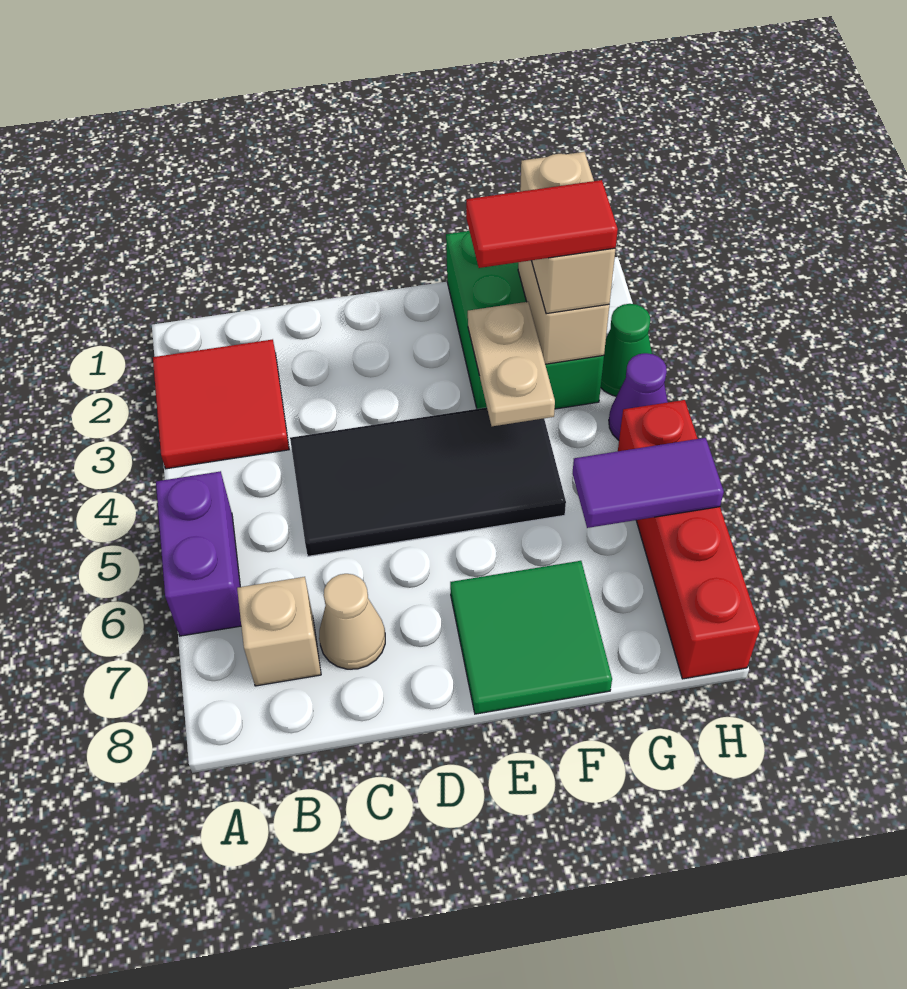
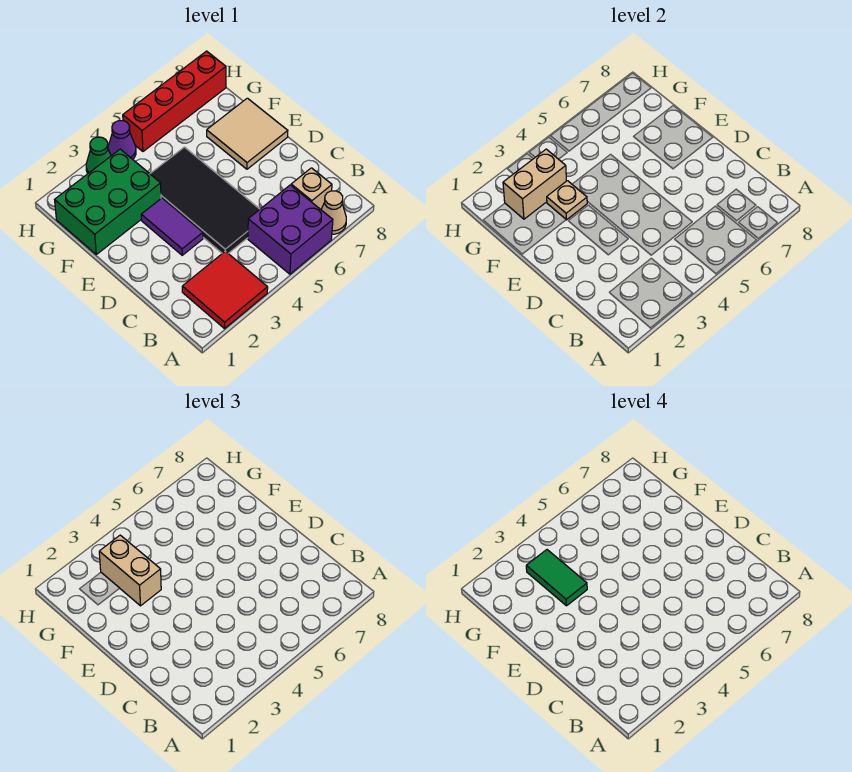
purple 1x2 brick [156,471,241,636] -> purple 2x2 brick [248,185,333,274]
tan 1x1 cone [319,574,385,669] -> tan 1x1 cone moved to [321,191,346,234]
green 2x2 tile [450,561,612,714] -> tan 2x2 tile [207,98,288,169]
tan 1x2 plate [468,302,555,426] -> tan 1x1 plate [547,181,587,220]
red 1x2 tile [466,180,618,268] -> green 1x2 tile [526,550,587,606]
tan 1x2 brick [520,152,615,314] -> tan 1x2 brick turned to [99,535,161,606]
purple 1x2 tile [573,438,724,528] -> purple 1x2 tile moved to [141,198,203,255]

